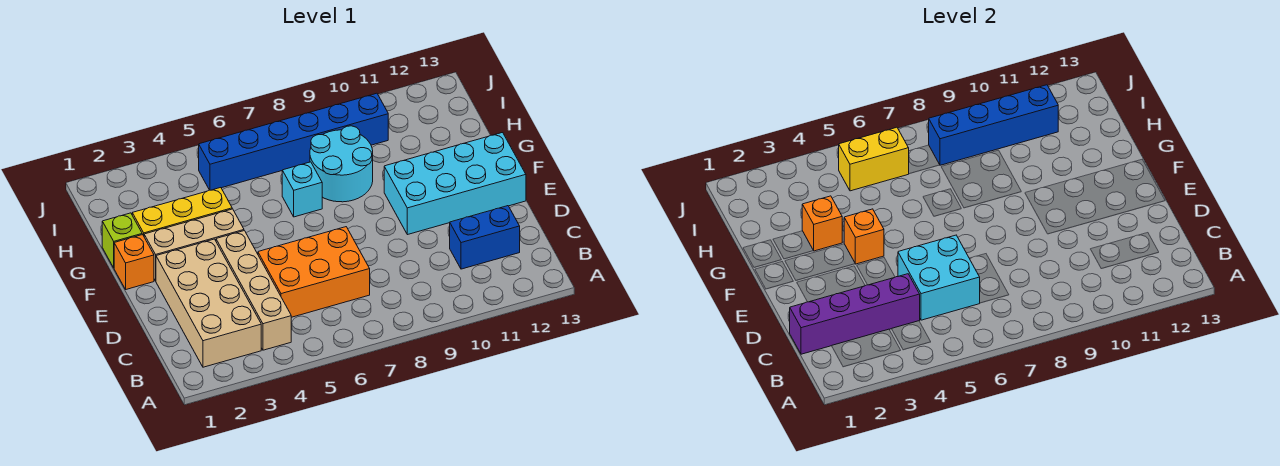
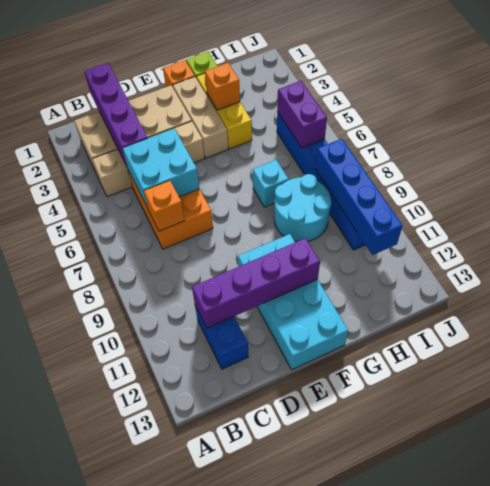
none -> purple 1x4 brick [192,238,320,328]
orange 1x1 brick [844,209,884,264] -> orange 1x1 brick moved to [144,181,185,231]
yellow 1x2 brick [839,127,909,191] -> purple 1x2 brick [277,81,327,148]

